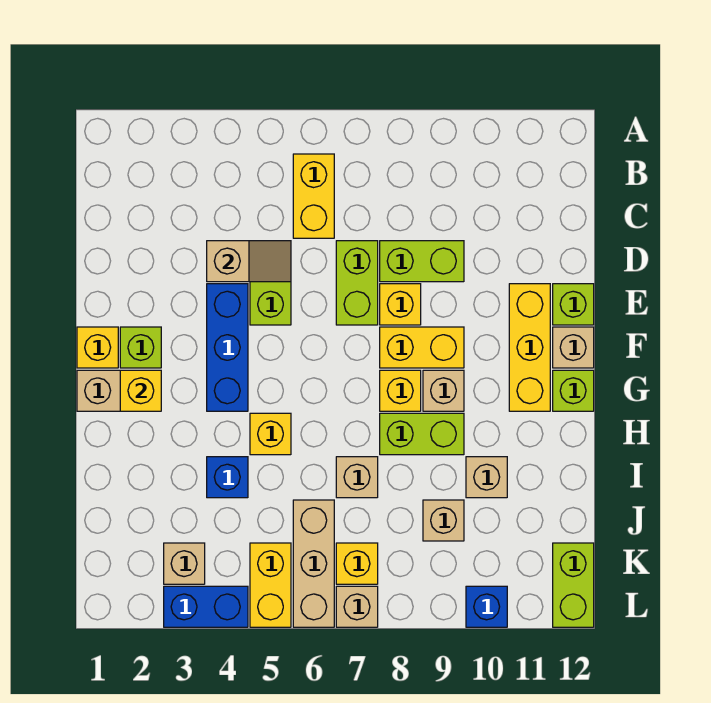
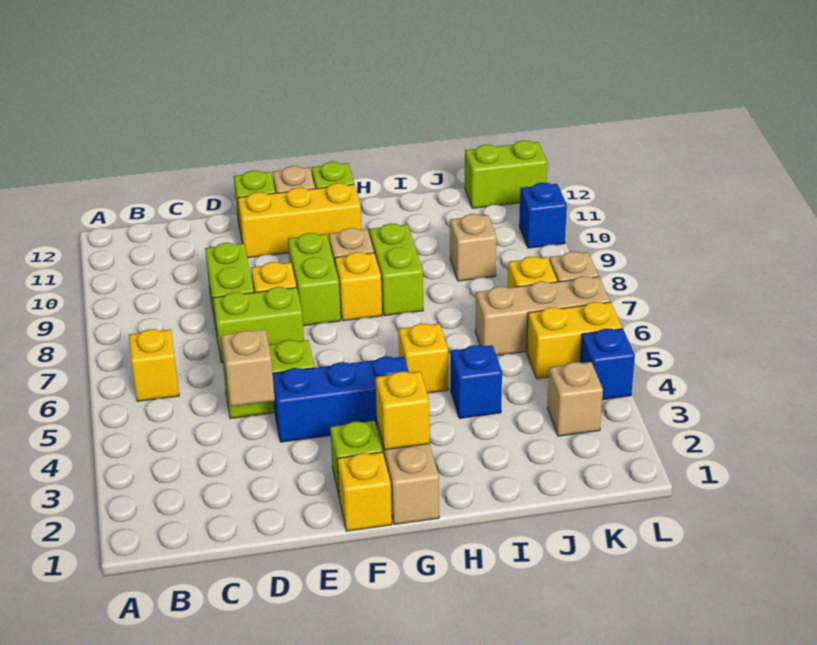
yellow 1x2 brick [293,154,334,238] -> yellow 1x1 brick [129,329,179,401]
yellow 1x2 brick [380,327,464,368] -> lime 1x2 brick [288,233,341,326]
tan 1x1 brick [336,457,378,498] -> none
tan 1x1 brick [466,457,507,498] -> none
blue 1x2 brick [164,586,248,627] -> blue 1x1 brick [580,329,635,400]

